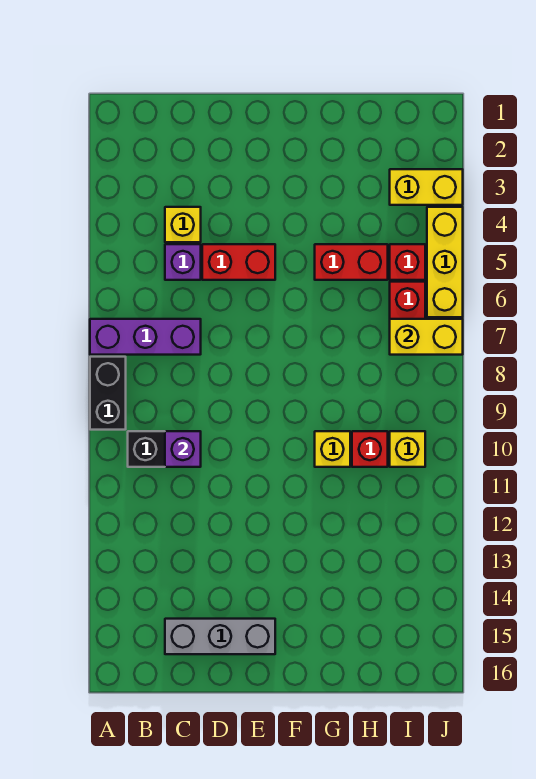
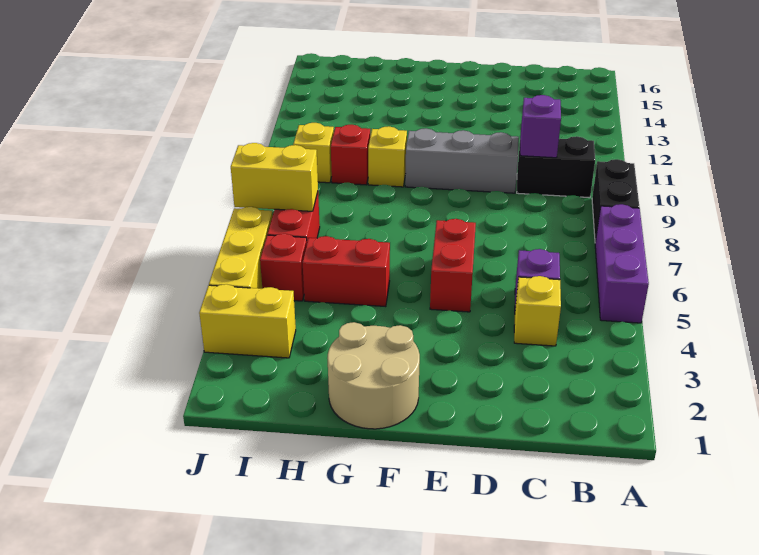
purple 1x3 brick [90,319,201,355] -> purple 1x3 brick turned to [595,204,649,323]
grey 1x3 brick [165,619,275,654] -> grey 1x3 brick moved to [405,128,519,193]
red 1x2 brick [202,244,275,280] -> red 1x2 brick turned to [430,219,476,312]
none -> tan 2x2 round brick [328,322,420,429]

